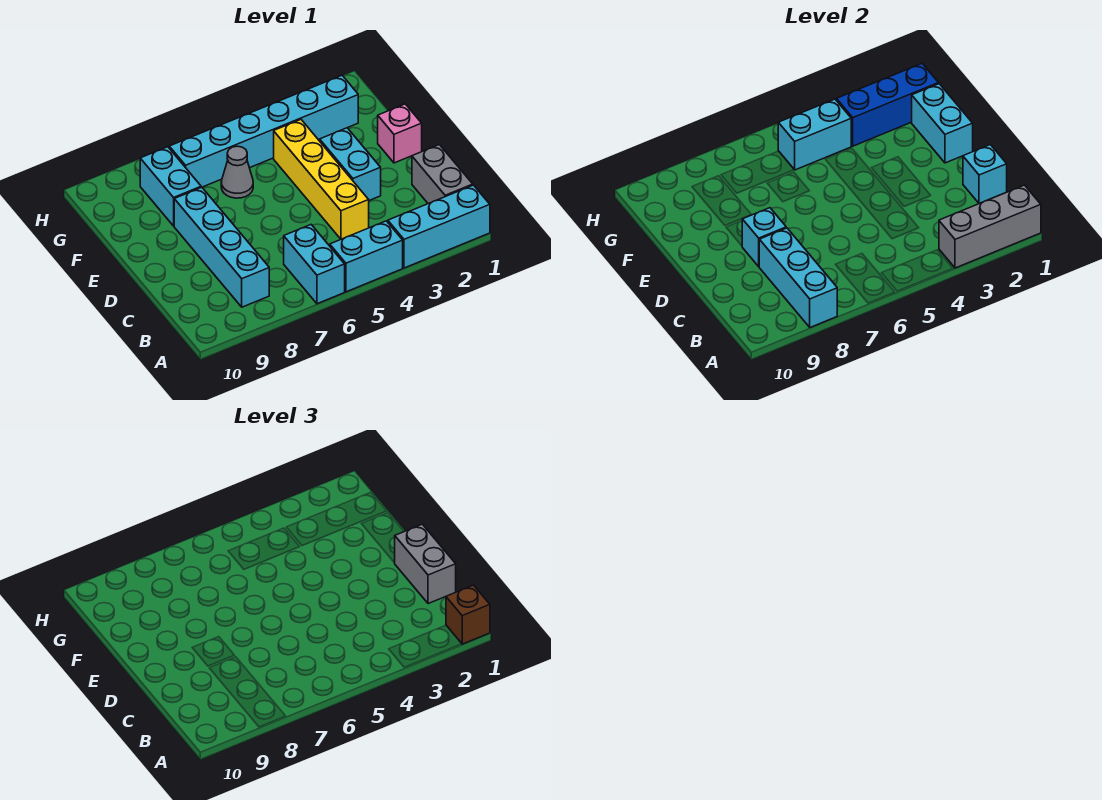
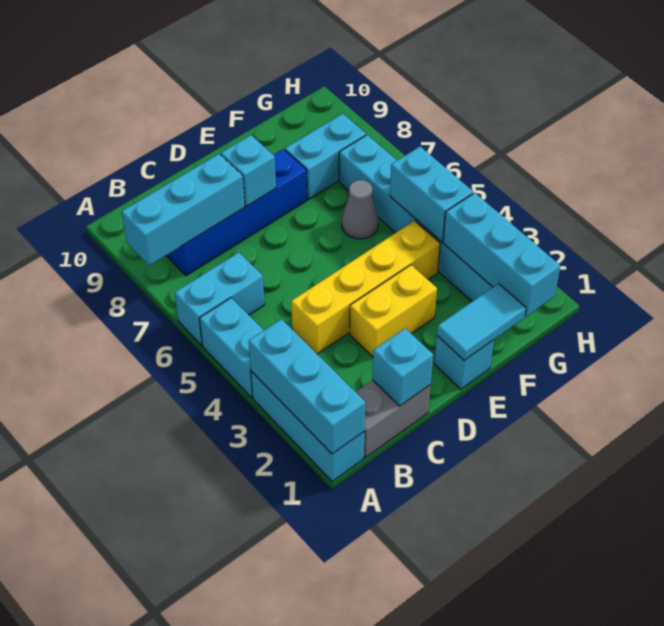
grey 1x3 brick [939,185,1041,268] -> cyan 1x3 brick [249,319,365,454]
brown 1x1 brick [446,585,490,644] -> none
cyan 1x4 brick [174,187,269,307] -> blue 1x4 brick [166,149,307,276]
grey 1x2 brick [394,524,456,604] -> none
cyan 1x2 brick [319,128,381,200] -> yellow 1x2 brick [350,265,437,357]
pink 1x1 brick [378,104,422,163] -> cyan 1x1 brick [434,336,494,389]
cyan 1x2 brick [912,84,973,163] -> cyan 1x2 tile [437,284,526,360]
blue 1x3 brick [837,64,939,146] -> cyan 1x3 brick [443,193,560,316]

